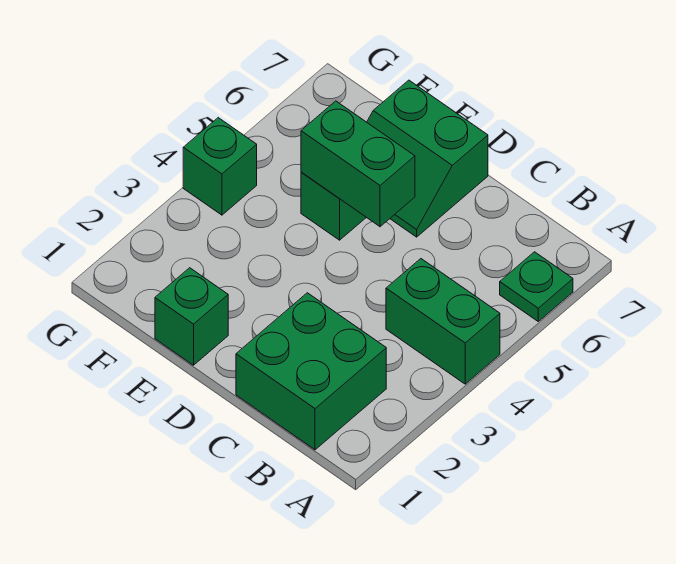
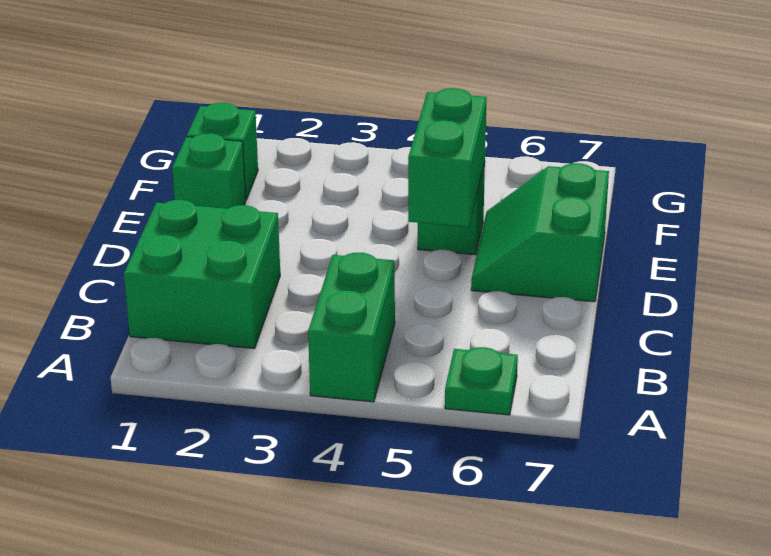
green 1x1 brick [183,118,257,215] -> green 1x1 brick moved to [187,103,258,200]

